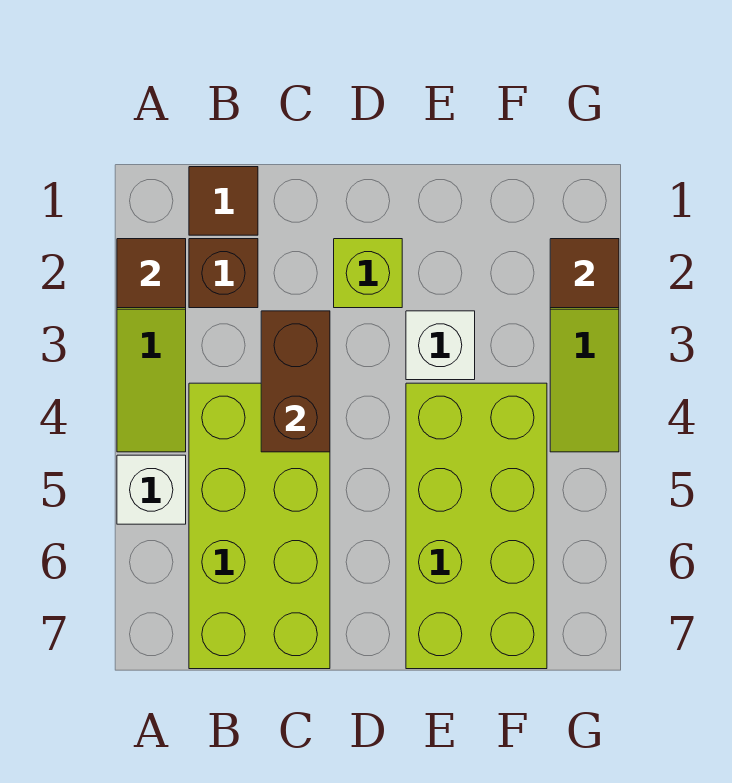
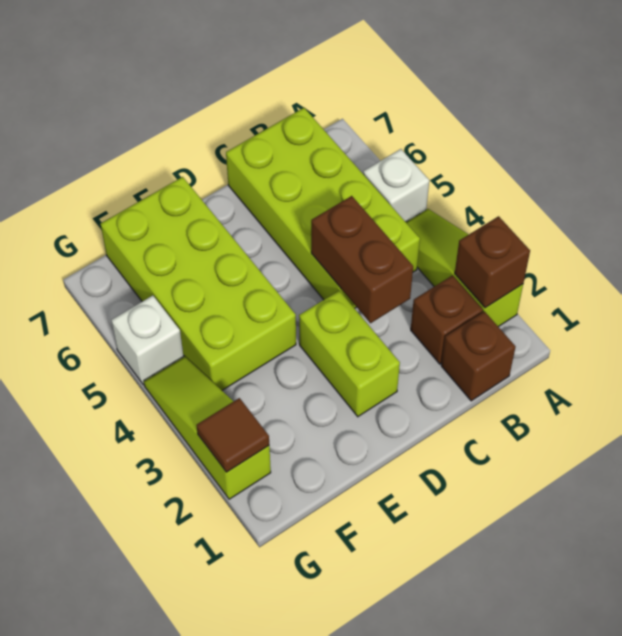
brown 1x1 tile [117,239,186,308] -> brown 1x1 brick [455,216,530,308]
brown 1x1 tile [189,167,258,235] -> brown 1x1 brick [441,311,515,401]
lime 1x1 brick [334,239,402,308] -> lime 1x2 brick [299,291,400,417]
white 1x1 brick [406,311,475,380] -> white 1x1 brick moved to [111,296,184,385]

